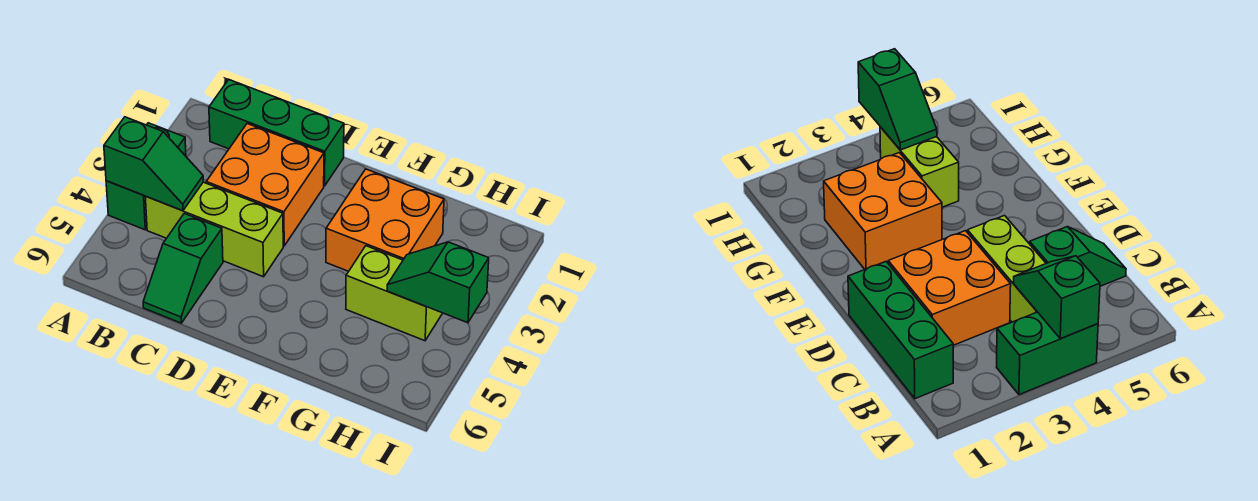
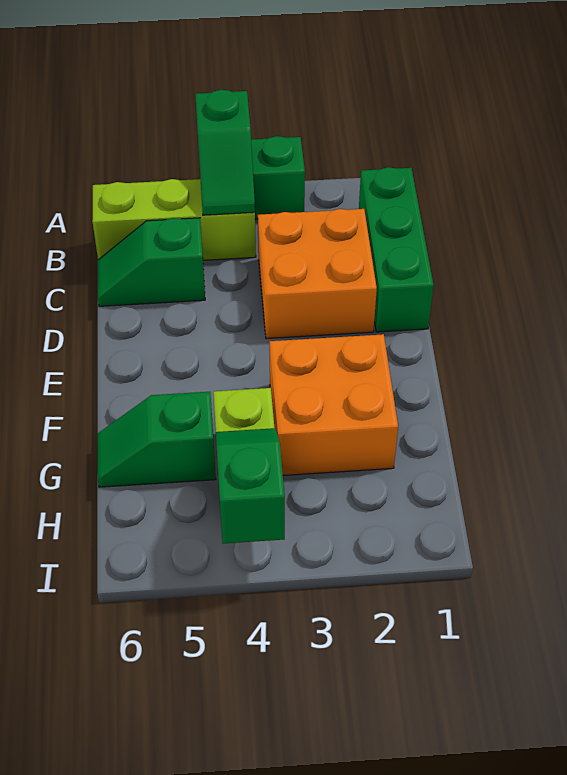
lime 1x3 brick [146,182,283,277] -> lime 1x3 brick turned to [92,179,256,260]
none -> green 1x2 slope [98,392,216,487]

